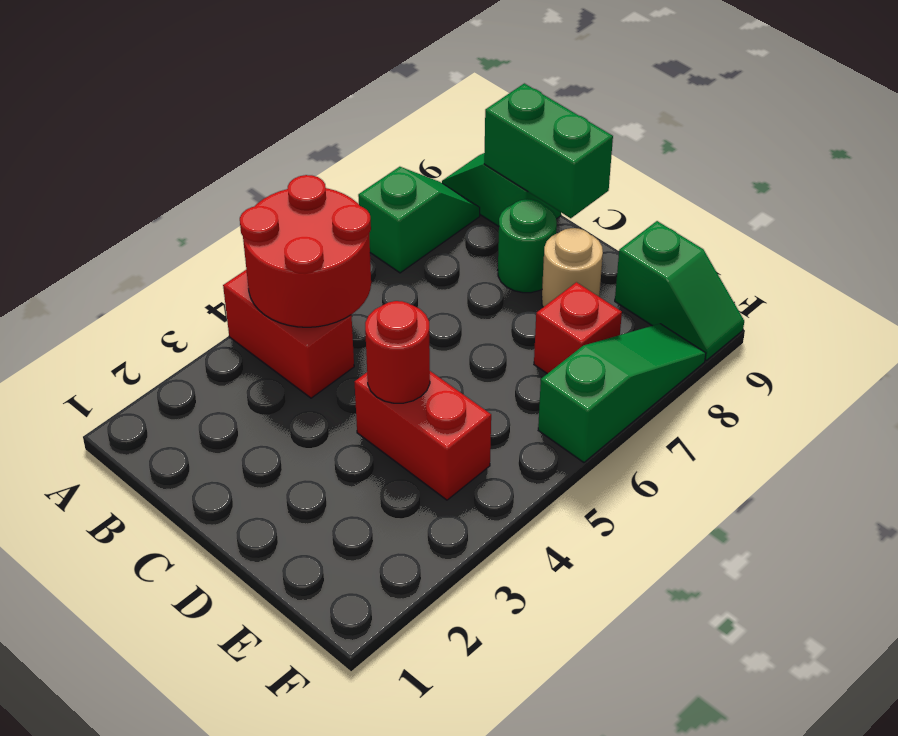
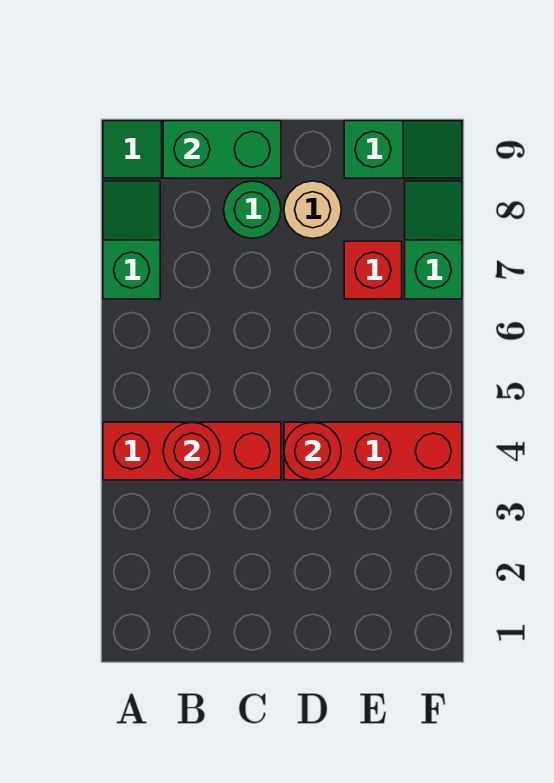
red 1x2 brick [223,270,354,398] -> red 1x3 brick [103,422,281,480]
red 2x2 round brick [240,175,371,327] -> red 1x1 round brick [163,423,221,480]
red 1x2 brick [355,371,491,500] -> red 1x3 brick [284,422,462,480]
green 1x3 slope [538,324,706,462] -> green 1x2 slope [405,181,462,299]

